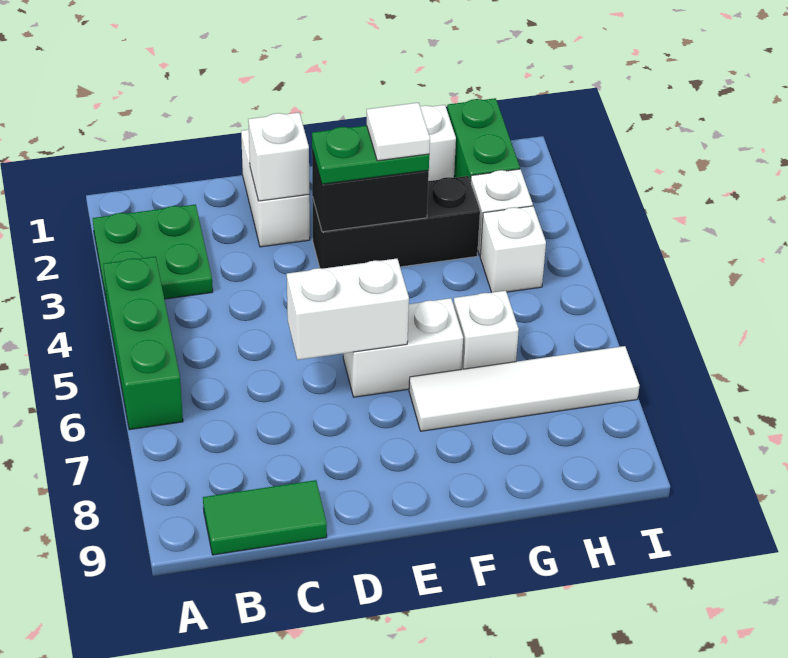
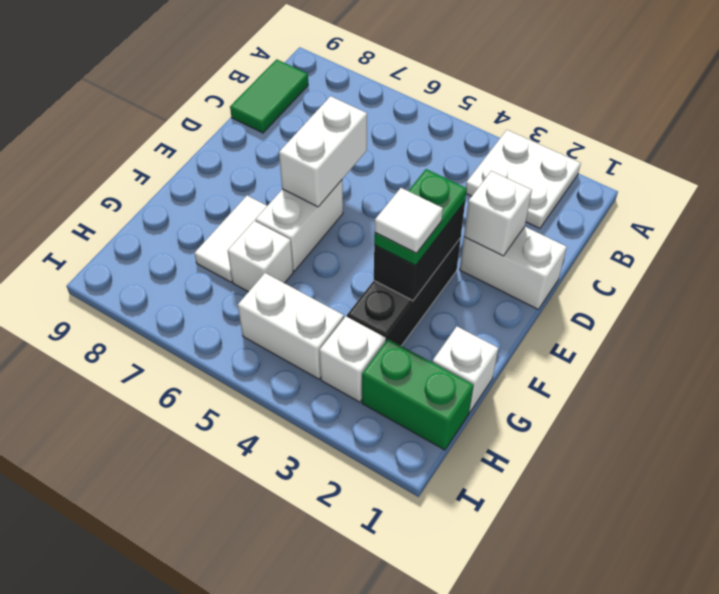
green 2x2 plate [93,204,213,303] -> white 2x2 plate [466,130,581,229]
green 1x3 brick [103,256,183,430] -> none
white 1x4 tile [409,346,640,431] -> white 1x2 tile [194,196,267,282]
white 1x1 brick [480,206,546,293] -> white 1x2 brick [238,273,344,379]

